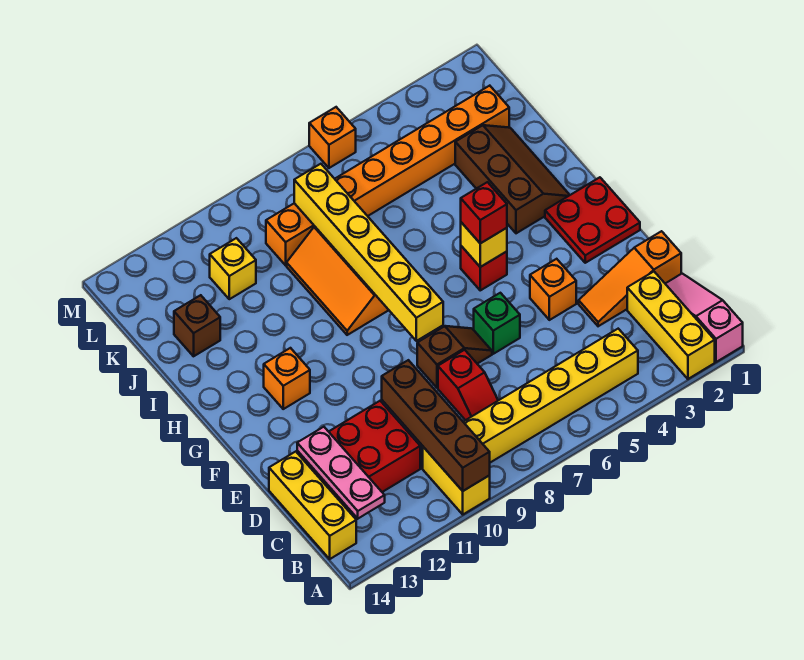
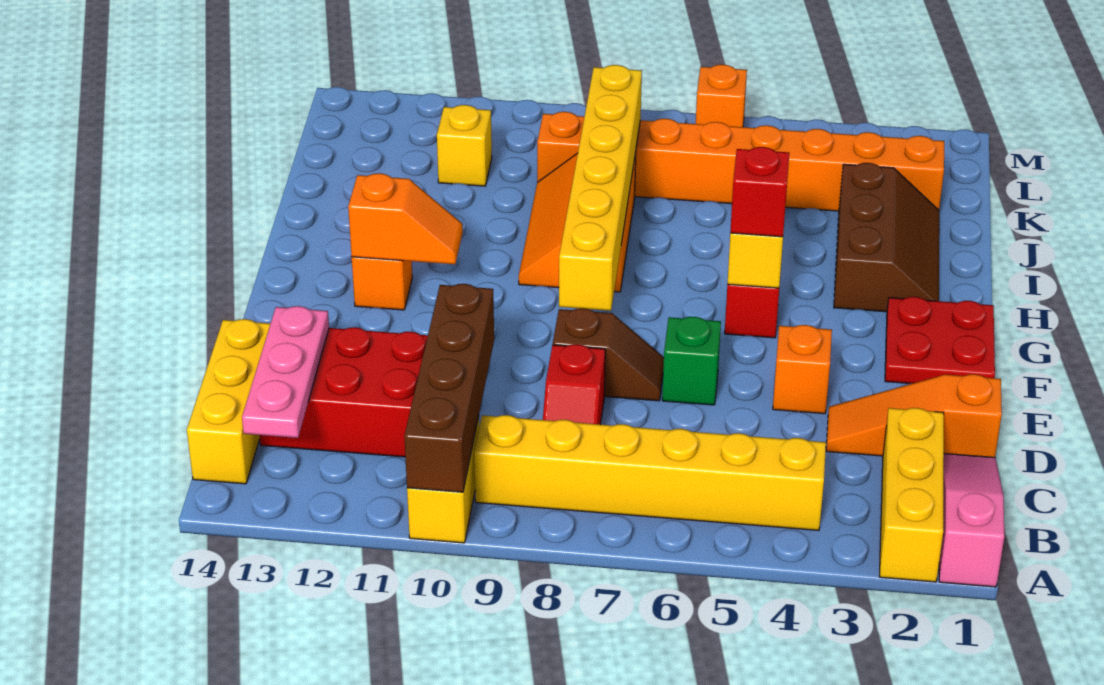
none -> orange 1x2 slope [348,173,463,264]
brown 1x1 brick [174,295,220,356] -> none

